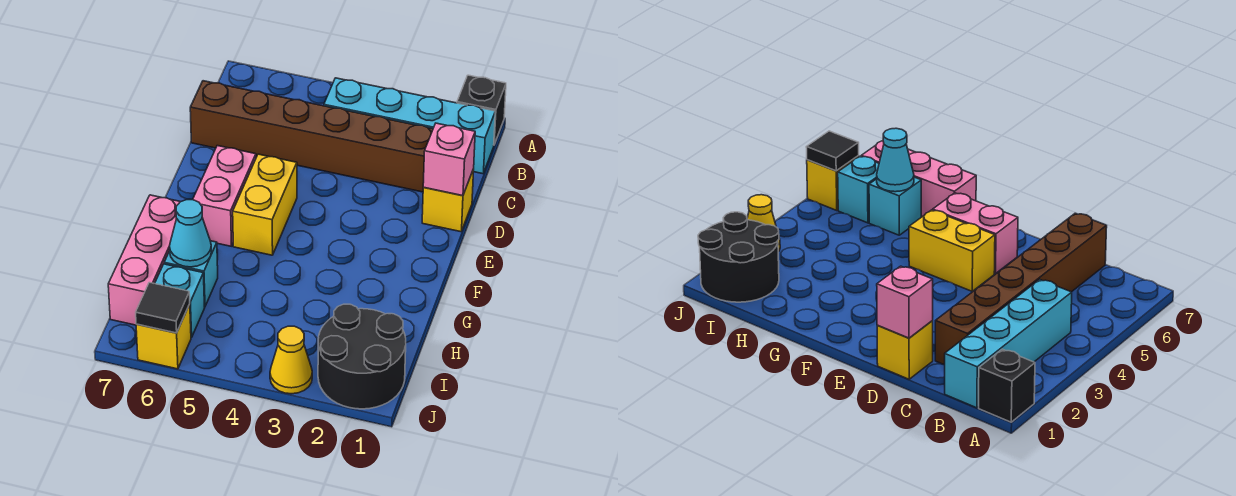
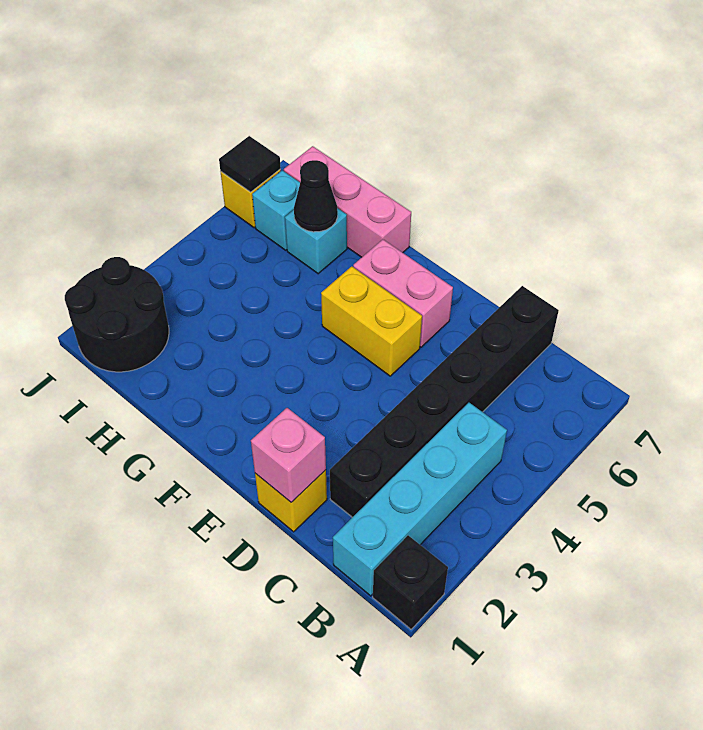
brown 1x6 brick [190,81,433,192] -> black 1x6 brick [330,286,559,517]
cyan 1x1 cone [169,199,212,267] -> black 1x1 cone [294,160,338,232]
yellow 1x1 cone [270,326,312,394] -> none

